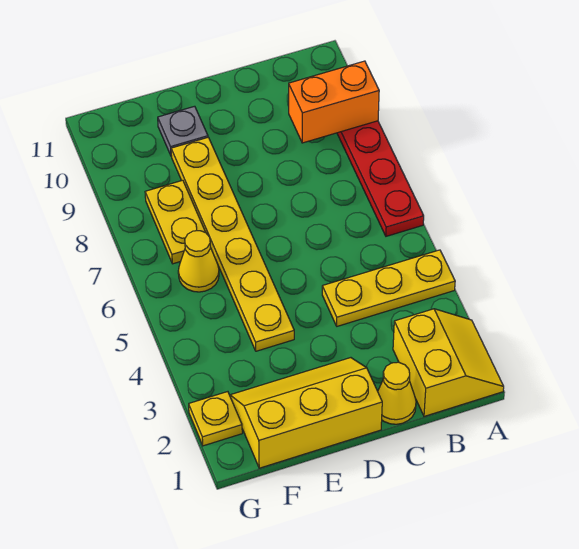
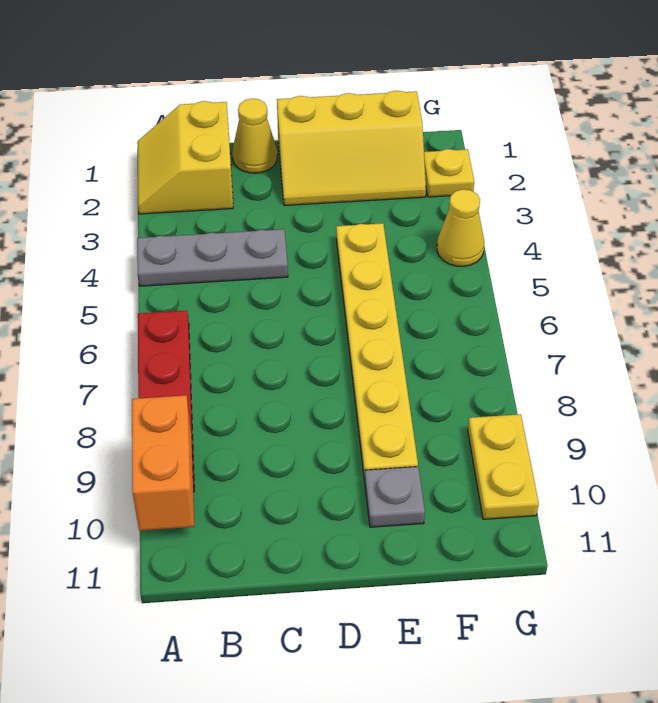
yellow 1x3 plate [322,250,455,326] -> grey 1x3 plate [137,229,288,286]
orange 1x2 brick [289,61,379,143] -> orange 1x2 brick turned to [132,395,194,531]
yellow 1x1 cone [178,230,219,292] -> yellow 1x1 cone moved to [437,189,484,266]
yellow 1x2 plate [145,180,206,264] -> yellow 1x2 plate moved to [468,414,539,519]

